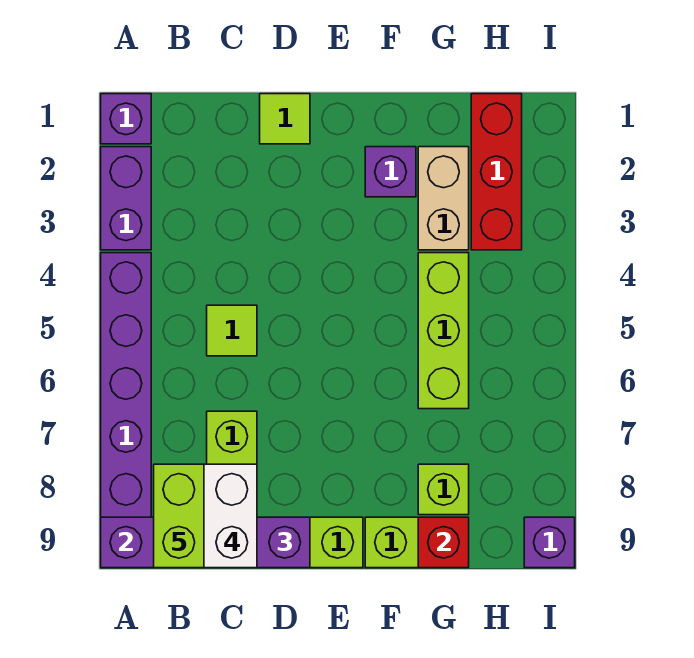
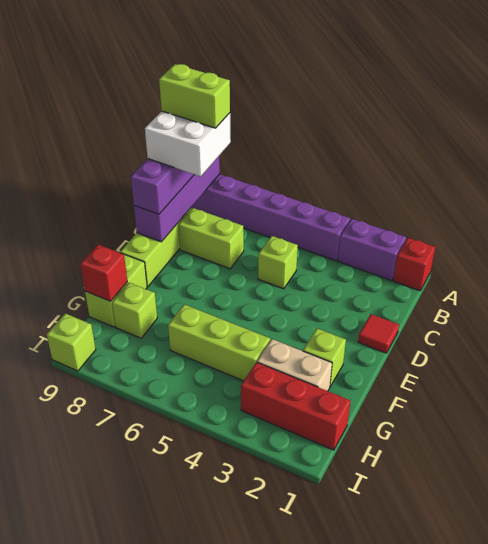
purple 1x1 brick [101,94,151,144] -> red 1x1 brick [393,238,435,291]
lime 1x1 tile [207,305,257,356] -> lime 1x1 brick [258,236,298,289]
lime 1x1 tile [260,94,310,144] -> red 1x1 tile [358,314,399,353]
purple 1x1 brick [365,147,416,197] -> lime 1x1 brick [303,328,346,386]
purple 1x1 brick [524,517,575,568] -> lime 1x1 brick [47,313,96,371]

